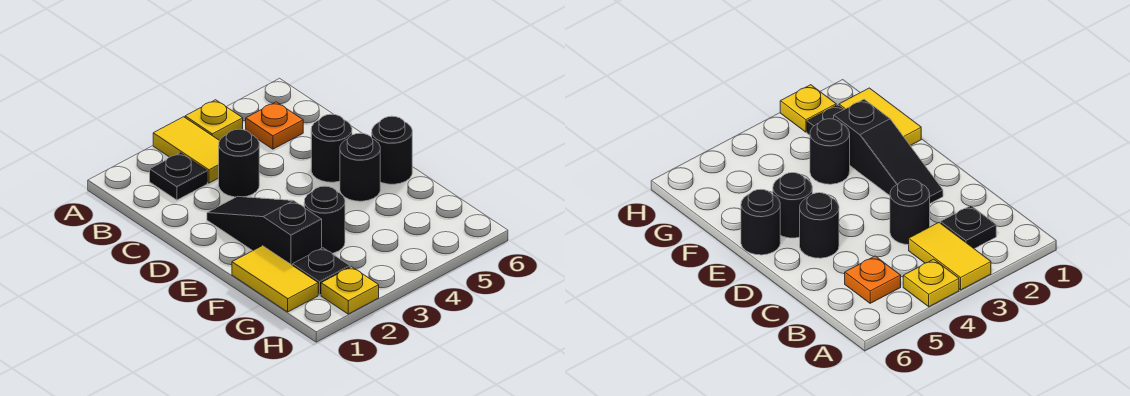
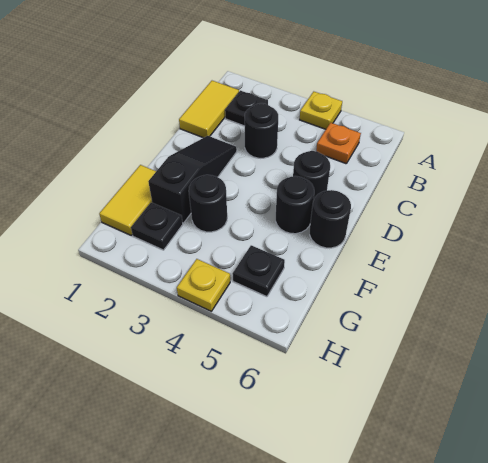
yellow 1x2 tile [153,117,219,183] -> yellow 1x2 tile moved to [179,81,239,138]
none -> black 1x1 plate [233,245,285,297]
yellow 1x1 plate [321,267,379,314] -> yellow 1x1 plate moved to [177,259,230,311]

